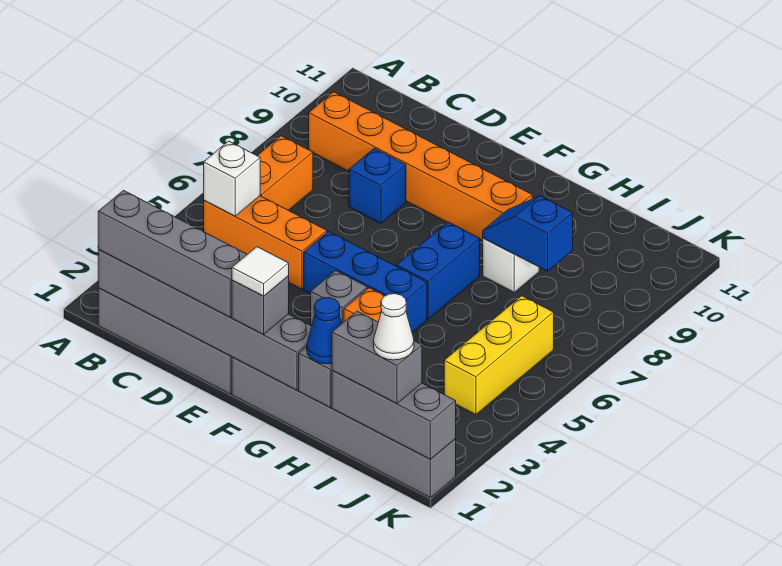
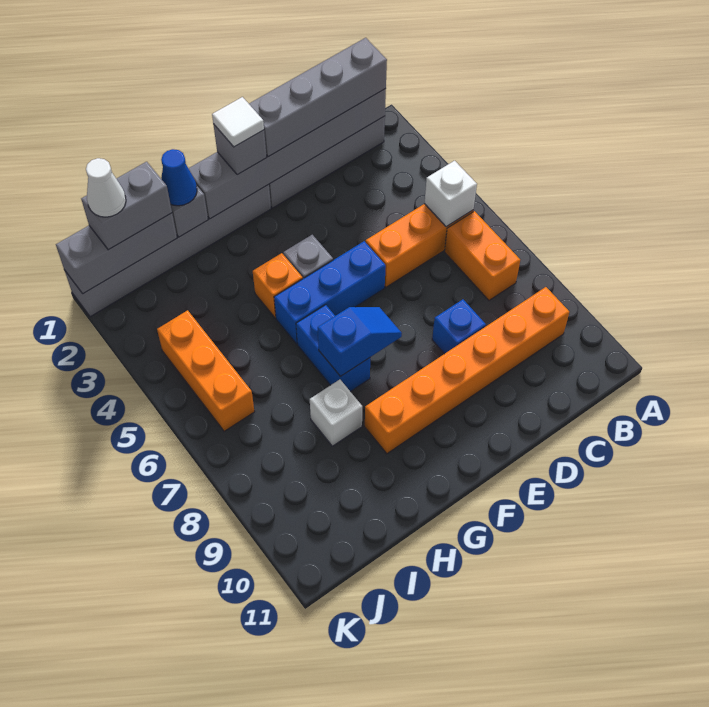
blue 1x2 slope [483,196,573,271] -> blue 1x2 slope moved to [318,307,402,377]
yellow 1x3 brick [444,296,554,415] -> orange 1x3 brick [157,310,255,431]

